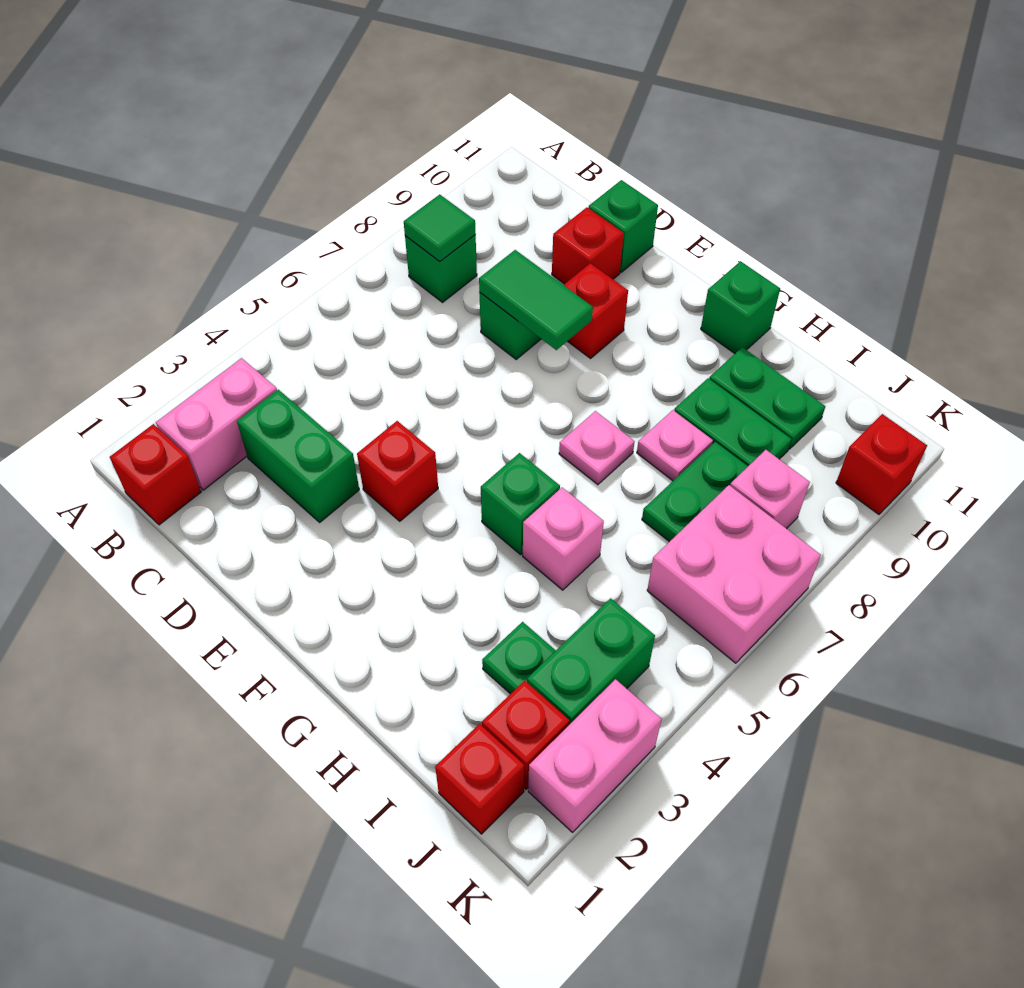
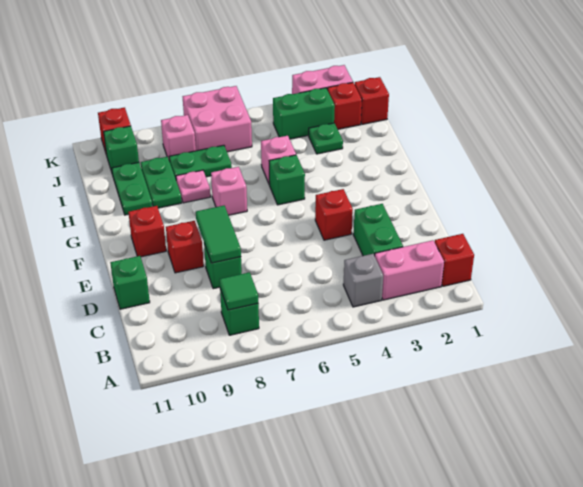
none -> grey 1x1 brick [343,254,383,307]
red 1x1 brick [552,208,624,284] -> red 1x1 brick moved to [128,206,166,257]
pink 1x1 plate [559,411,635,485] -> pink 1x1 brick [211,167,247,215]
green 1x1 brick [701,261,780,354] -> green 1x1 brick moved to [104,126,139,175]

